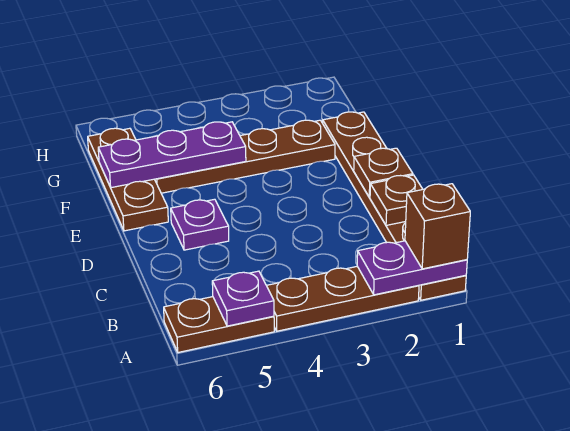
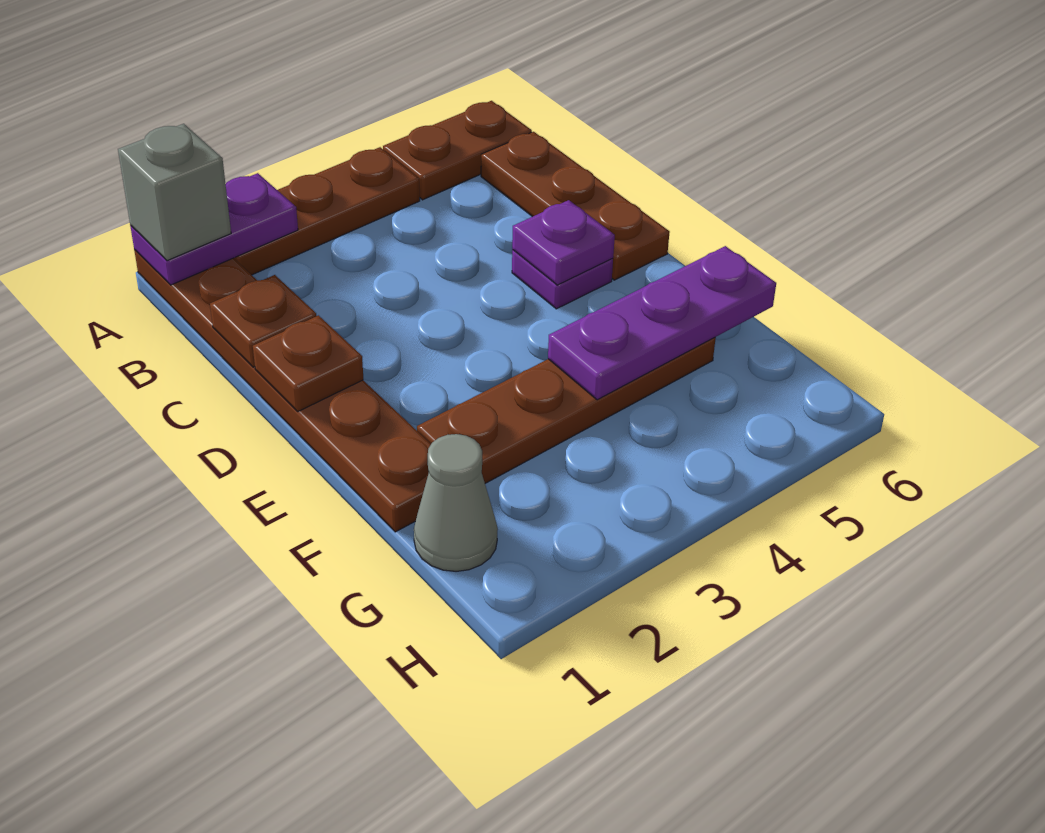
brown 1x1 brick [405,184,470,269] -> grey 1x1 brick [118,124,231,261]
purple 1x1 plate [212,271,274,326] -> purple 1x1 plate moved to [512,200,615,285]
brown 1x3 plate [88,128,168,231] -> brown 1x3 plate moved to [481,132,670,280]
none -> grey 1x1 cone [414,434,498,571]

